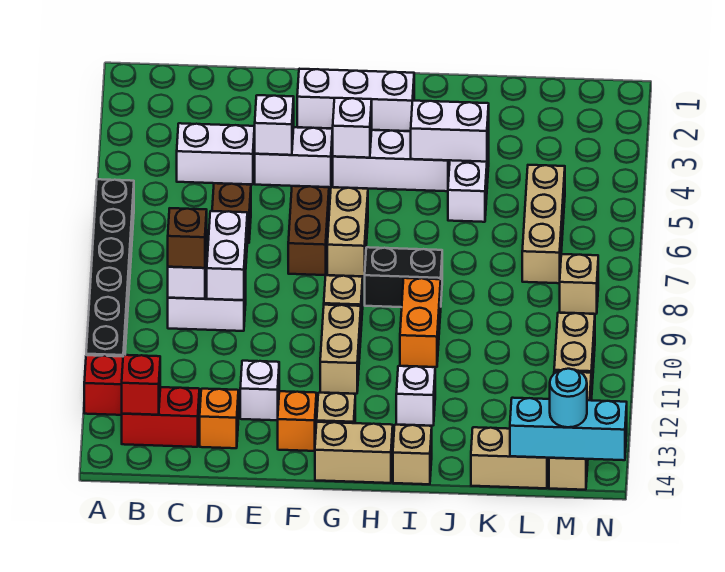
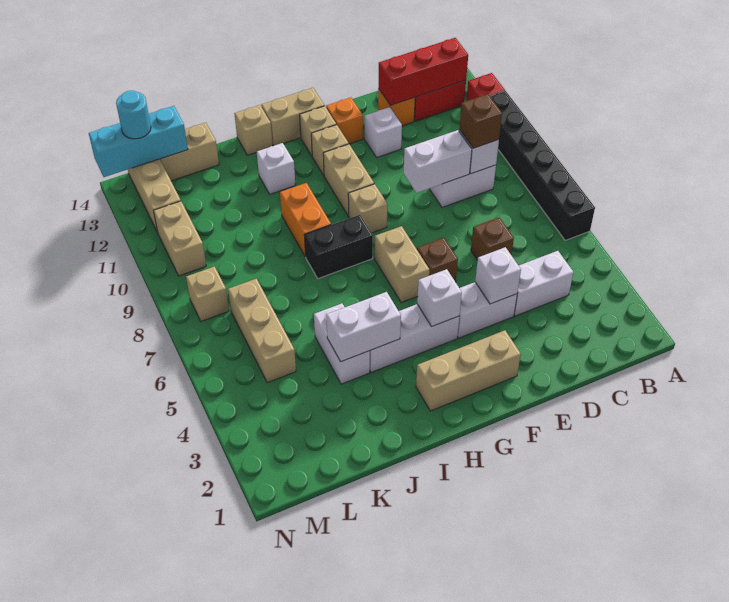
red 1x1 brick [122,355,160,415] -> red 1x3 brick [379,38,468,105]
white 1x2 brick [207,211,247,300] -> white 1x2 brick turned to [404,130,472,193]
white 1x3 brick [297,69,414,131] -> tan 1x3 brick [416,330,521,411]
brown 1x2 brick [288,186,329,275] -> brown 1x1 brick [417,238,458,282]
none -> tan 1x1 brick [311,125,349,175]

